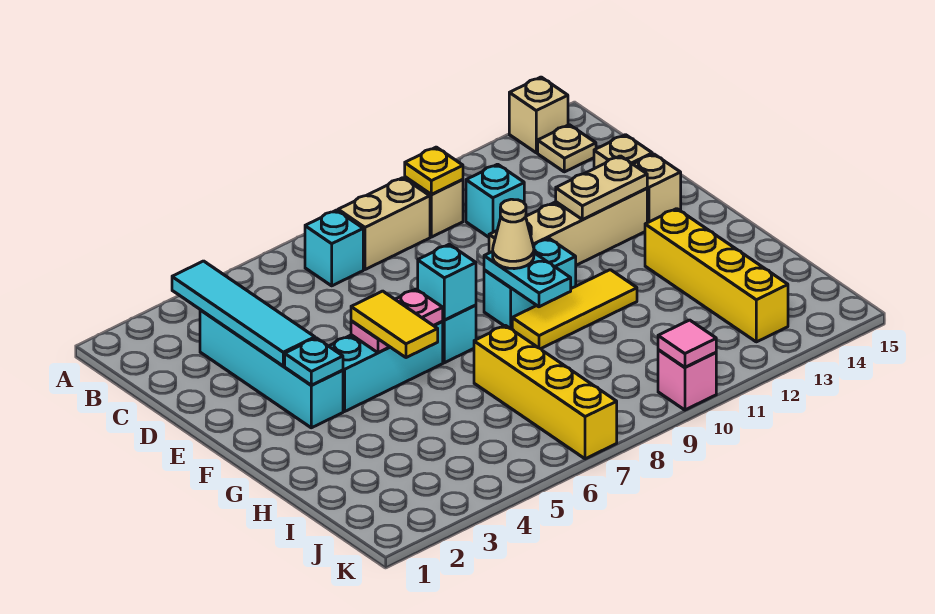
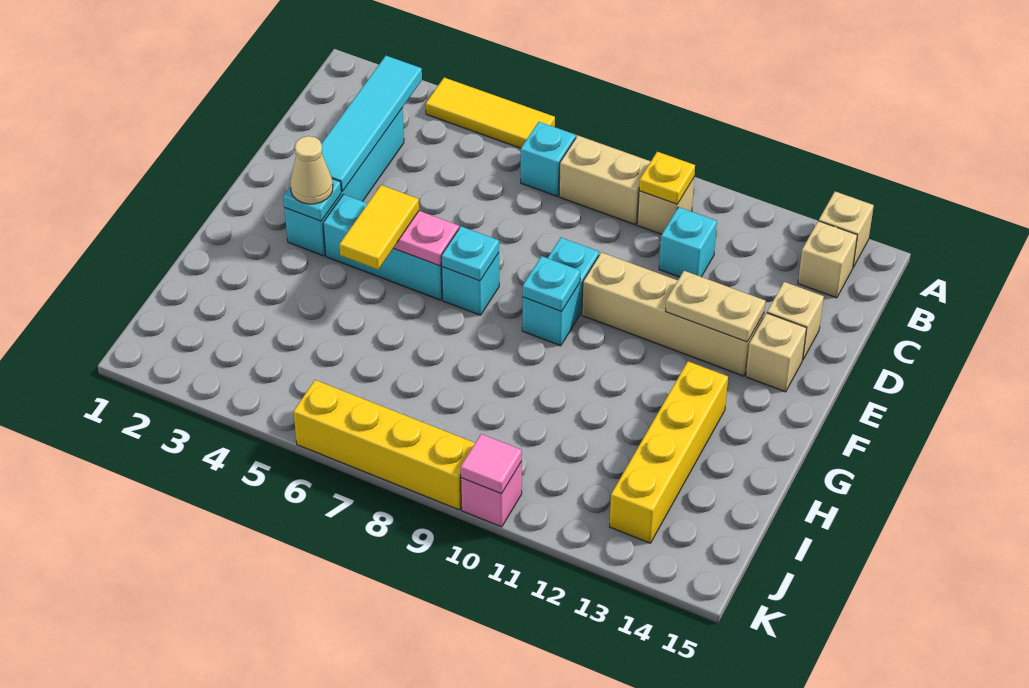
tan 1x1 plate [538,125,596,172] -> tan 1x1 brick [798,221,857,298]
cyan 1x1 brick [418,244,476,320] -> cyan 1x1 plate [441,226,499,281]
cyan 1x2 brick [484,238,576,329] -> cyan 1x2 brick turned to [522,238,599,346]
cyan 1x2 plate [484,251,571,307] -> cyan 1x1 plate [523,256,580,312]
tan 1x1 cone [493,199,534,269] -> tan 1x1 cone moved to [290,136,333,204]
yellow 1x3 tile [512,270,637,349] -> yellow 1x3 tile moved to [426,78,555,148]
yellow 1x4 brick [474,326,617,459] -> yellow 1x4 brick turned to [293,380,475,510]

